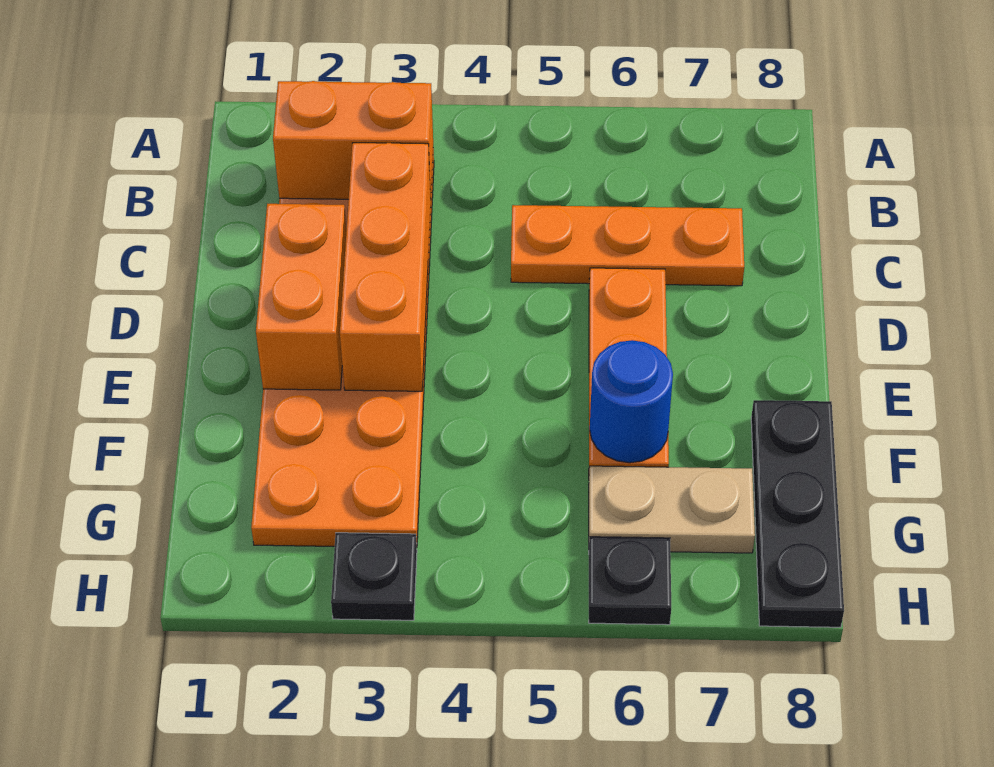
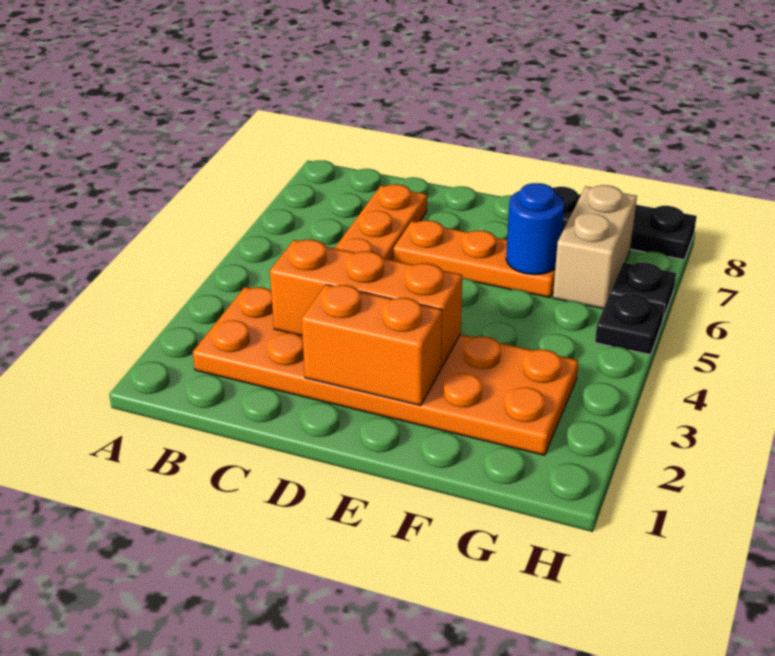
orange 1x2 brick [273,81,433,199] -> none
tan 1x2 plate [589,466,755,553] -> tan 1x2 brick [553,185,637,309]
black 1x1 plate [331,533,417,620] -> black 1x1 plate moved to [595,293,665,355]

